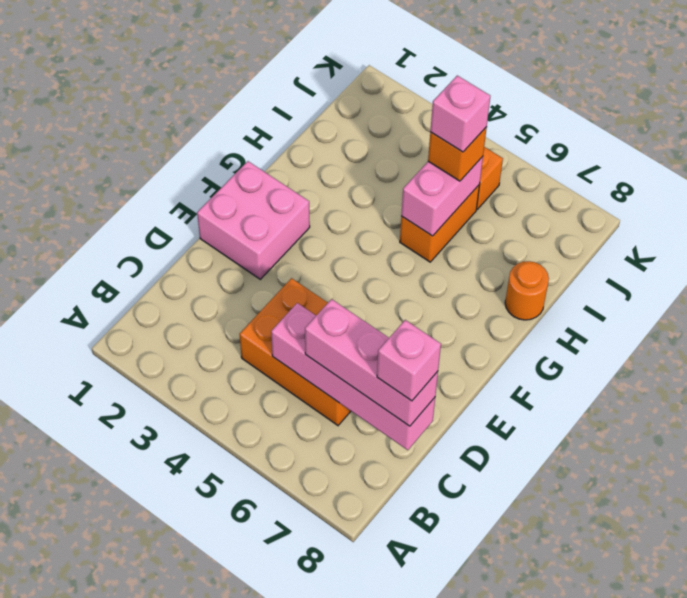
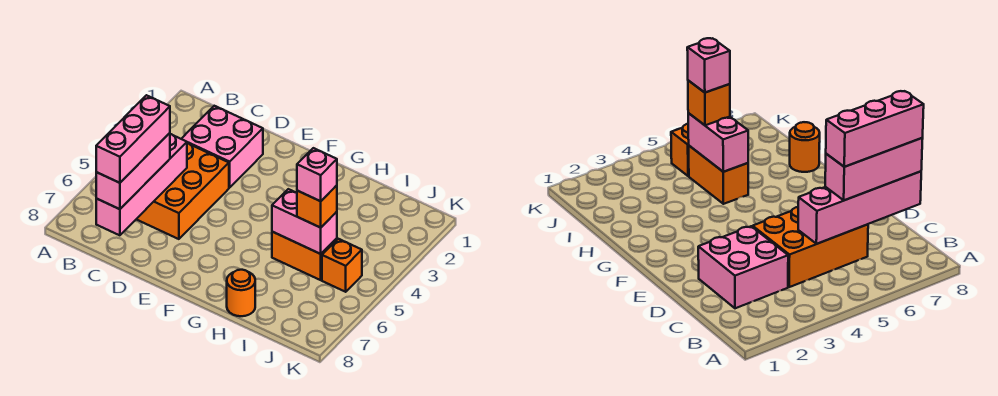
pink 1x1 brick [377,320,441,401] -> pink 1x3 brick [96,95,170,183]
pink 2x2 brick [197,161,310,279] -> pink 2x2 brick moved to [182,106,263,188]

